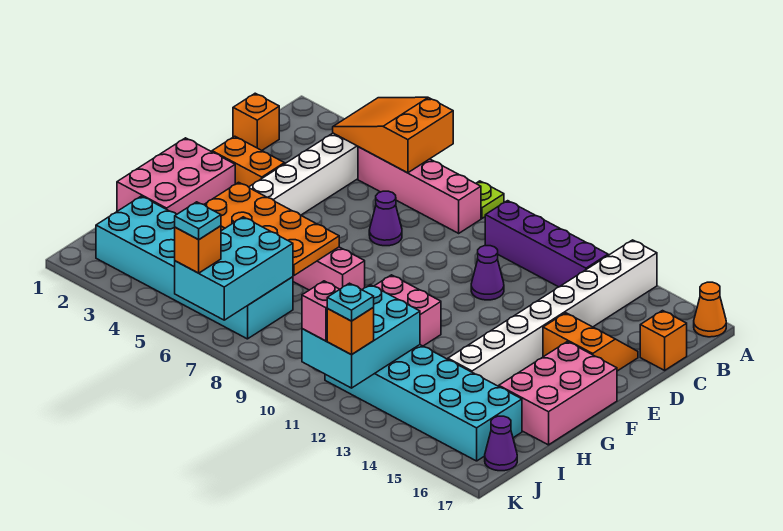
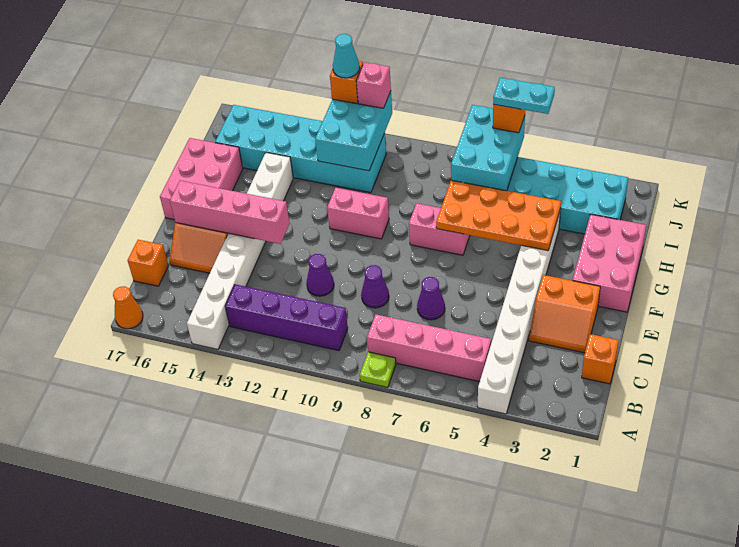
orange 2x3 slope [333,97,453,173] -> none
none -> pink 1x4 brick [170,181,290,244]
purple 1x1 cone [485,416,517,471] -> purple 1x1 cone moved to [361,265,389,308]
cyan 1x1 plate [175,202,221,240] -> cyan 1x2 plate [493,78,555,114]
cyan 1x1 plate [327,283,374,321] -> cyan 1x1 cone [333,34,360,78]

